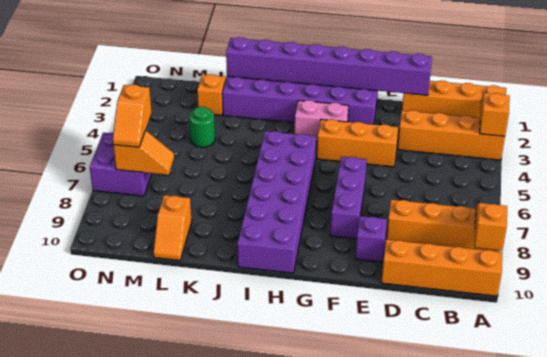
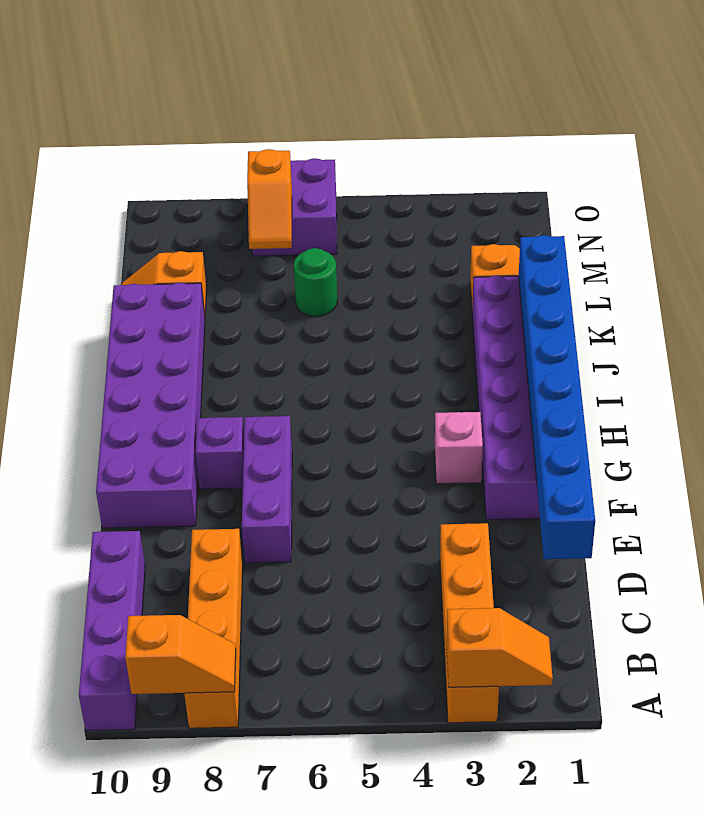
orange 1x4 brick [402,81,506,118] -> none
orange 1x4 brick [382,239,502,296] -> purple 1x4 brick [79,531,145,730]
purple 1x8 brick [226,37,432,95] -> blue 1x8 brick [519,235,595,559]
orange 1x3 brick [317,119,398,167] -> none
purple 1x1 brick [356,216,387,262] -> purple 1x1 brick moved to [196,417,244,489]
purple 1x3 brick [331,157,367,239] -> purple 1x3 brick turned to [242,416,292,563]
pink 1x2 brick [295,100,348,142] -> pink 1x1 brick [435,412,483,484]
purple 2x6 brick [237,131,316,273] -> purple 2x6 brick turned to [96,283,205,528]
green 1x1 round brick [189,107,215,147] -> green 1x1 round brick moved to [294,248,337,316]
orange 1x2 slope [113,85,152,147] -> none

